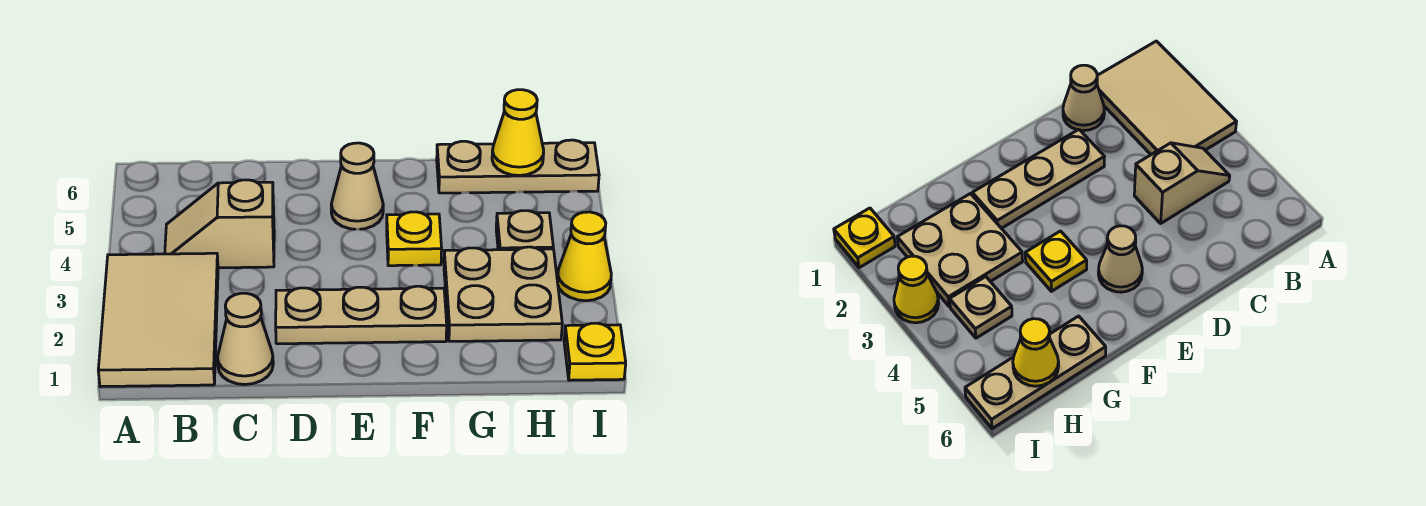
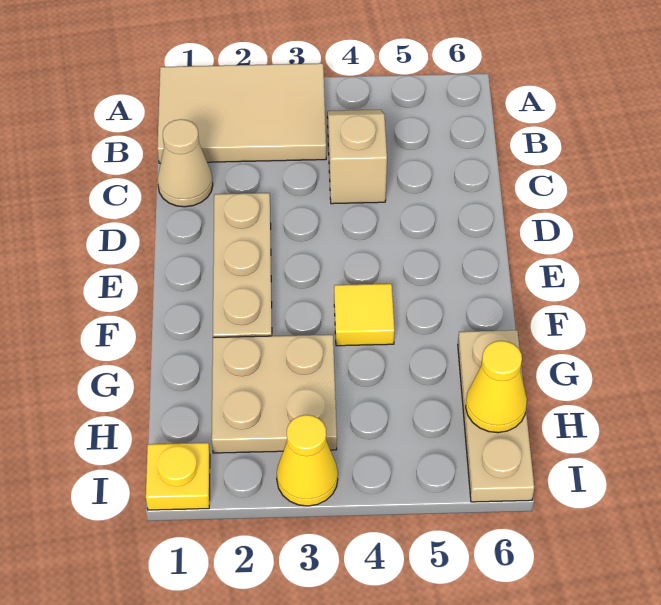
tan 1x1 cone [331,143,383,229] -> none
yellow 1x1 plate [387,212,442,266] -> yellow 1x1 tile [334,284,394,346]
tan 1x1 plate [496,211,553,250] -> none

